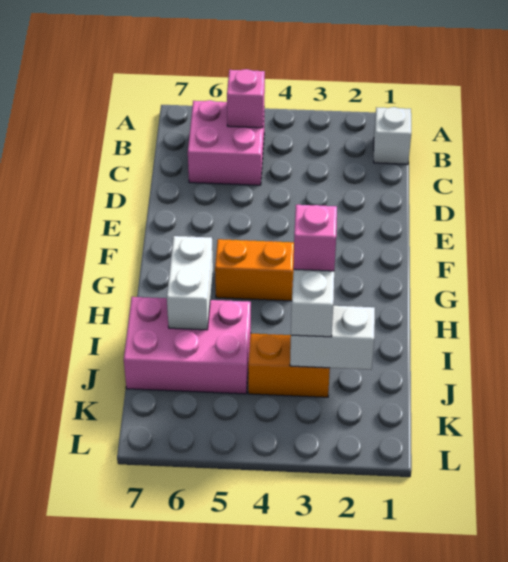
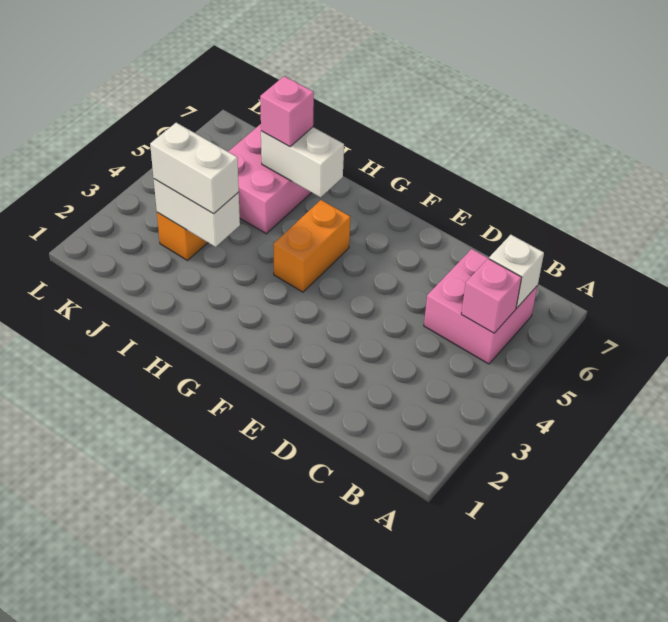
white 1x1 brick [374,107,411,164] -> white 1x1 brick moved to [489,235,544,308]
pink 1x1 brick [293,205,337,271] -> pink 1x1 brick moved to [260,76,314,147]
white 1x2 brick [290,306,375,369] -> white 1x2 brick turned to [154,179,240,247]

